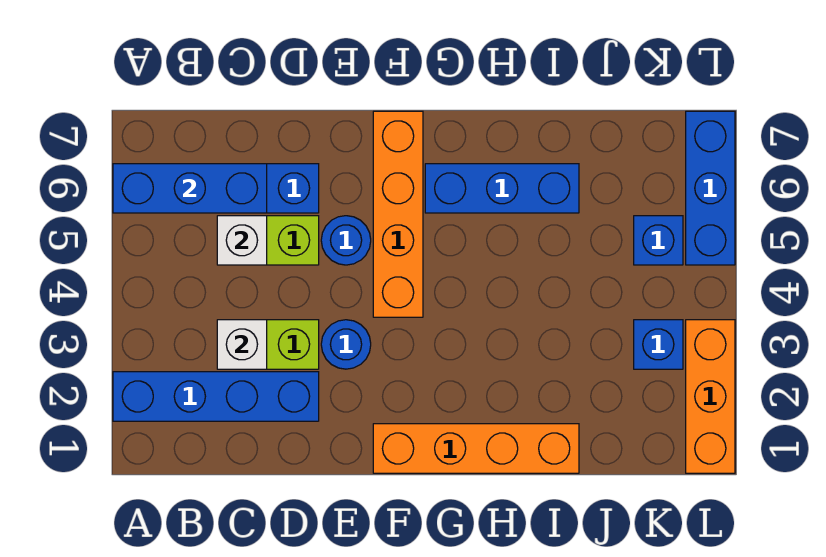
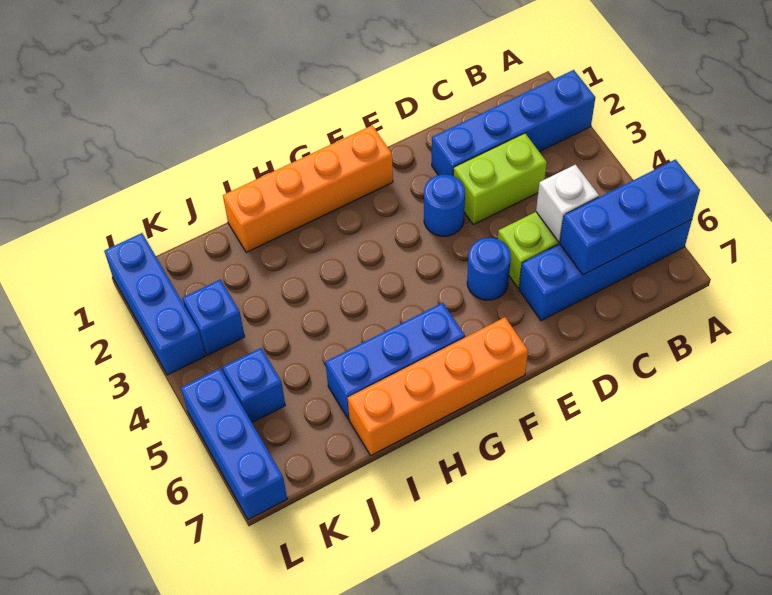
white 1x1 brick [217,320,267,369] -> none
orange 1x4 brick [373,111,423,317] -> orange 1x4 brick turned to [348,317,528,455]
orange 1x3 brick [686,320,735,473] -> blue 1x3 brick [104,233,205,375]

